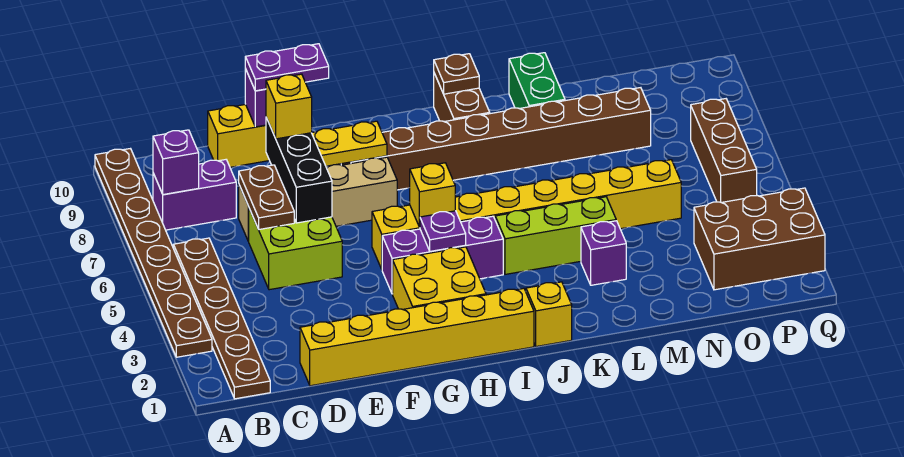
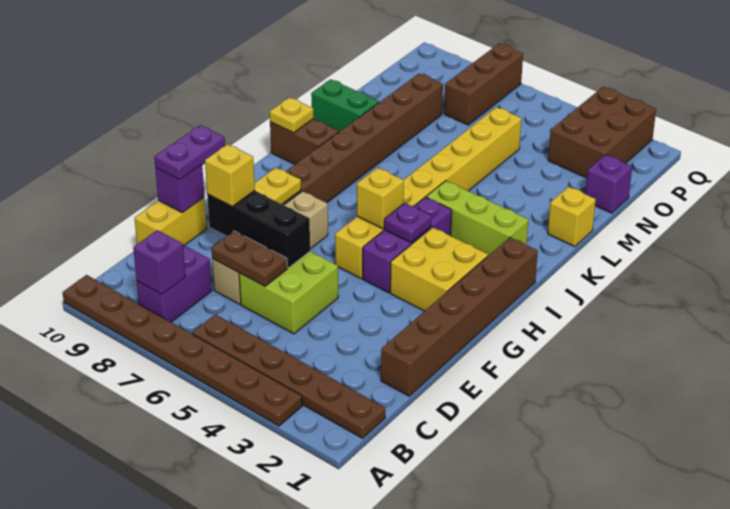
yellow 1x6 brick [300,288,534,386] -> brown 1x6 brick [381,237,538,396]
yellow 1x1 brick [526,282,572,347] -> yellow 1x1 brick moved to [548,187,596,247]
lime 1x3 brick [495,197,616,274] -> lime 1x3 brick turned to [426,181,528,256]
brown 1x1 plate [434,54,479,94] -> yellow 1x1 plate [270,97,314,133]
purple 1x1 brick [581,221,626,285] -> purple 1x1 brick moved to [586,155,632,213]
brown 1x3 brick [691,99,757,203] -> brown 1x3 brick turned to [444,43,523,125]

